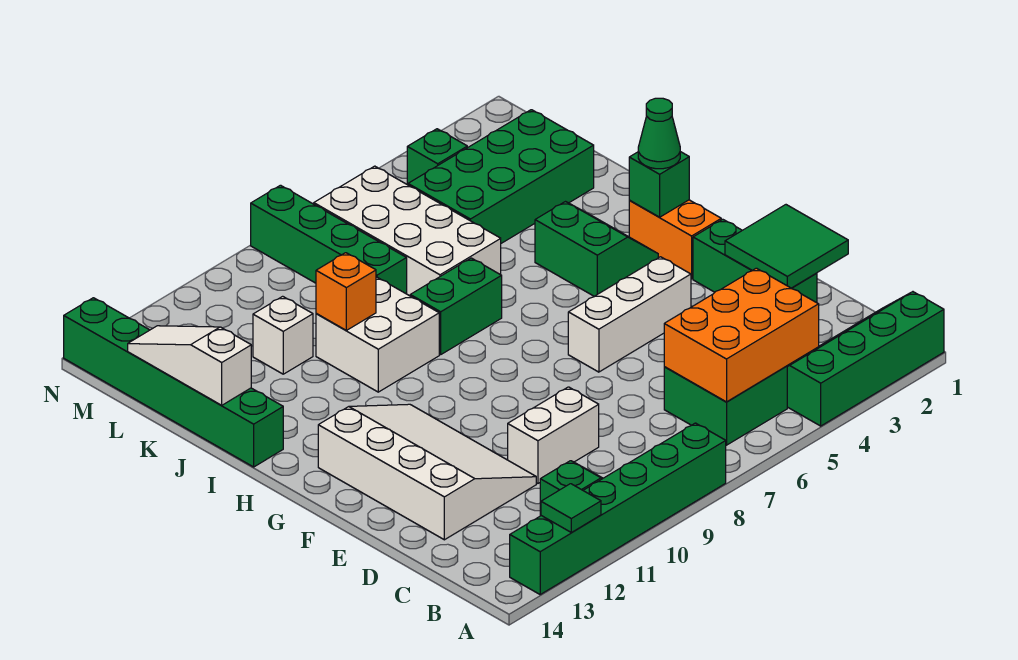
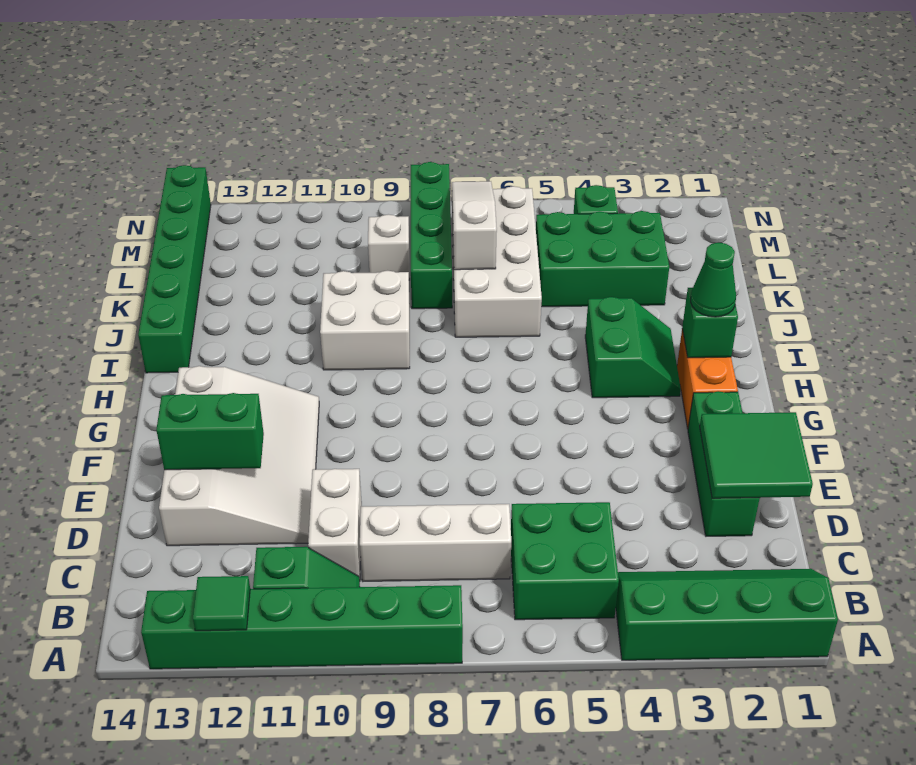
orange 2x3 brick [664,268,819,402] -> none
white 1x2 brick [508,387,599,483] -> white 1x2 brick turned to [308,469,362,580]
white 1x3 brick [568,257,691,372] -> white 1x3 brick moved to [360,504,511,581]
green 1x2 brick [410,258,502,355] -> green 1x2 brick moved to [156,393,264,470]
orange 1x1 brick [316,253,376,330] -> none
white 1x3 slope [128,326,251,405] -> white 1x3 slope moved to [452,181,497,270]
green 2x4 brick [408,110,594,243] -> green 2x3 brick [536,211,669,307]
white 1x1 brick [253,296,313,374] -> white 1x1 brick moved to [368,214,410,280]

